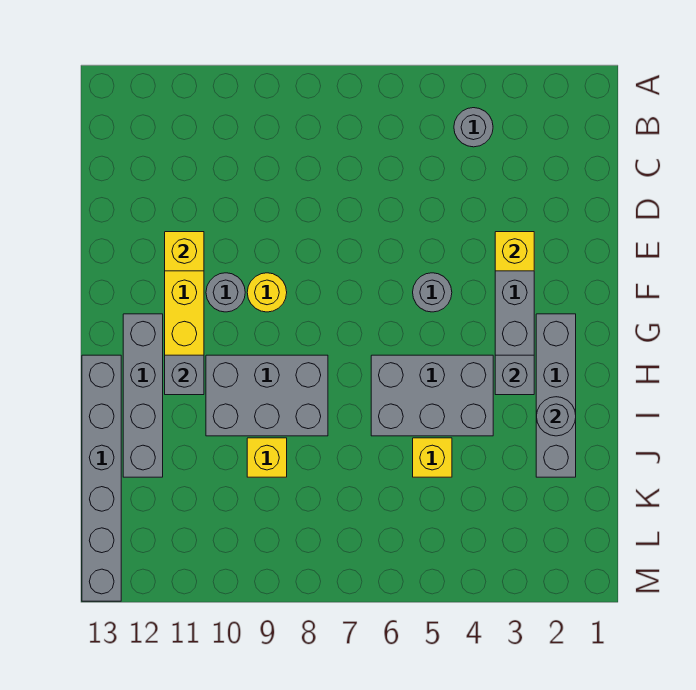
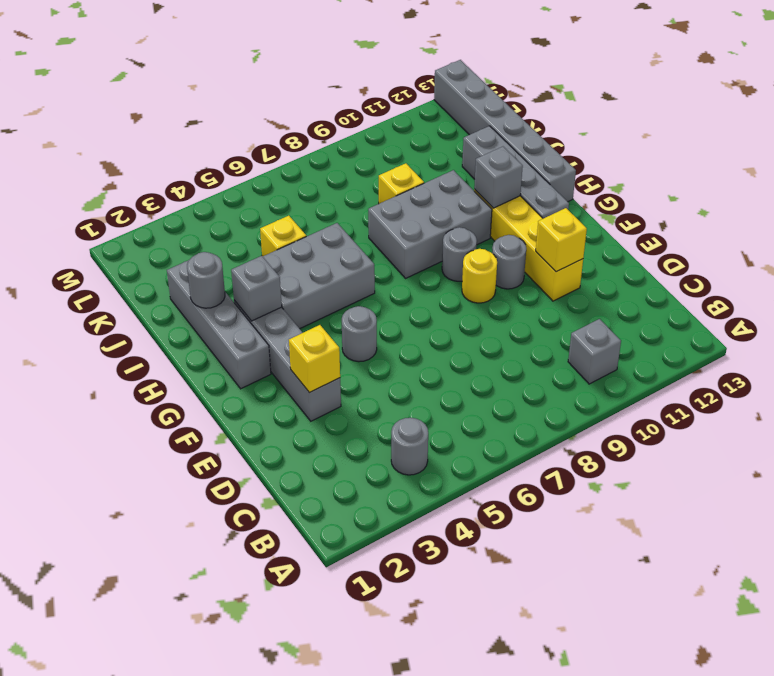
none -> grey 1x1 brick [568,319,621,384]
none -> grey 1x1 round brick [442,227,477,281]

